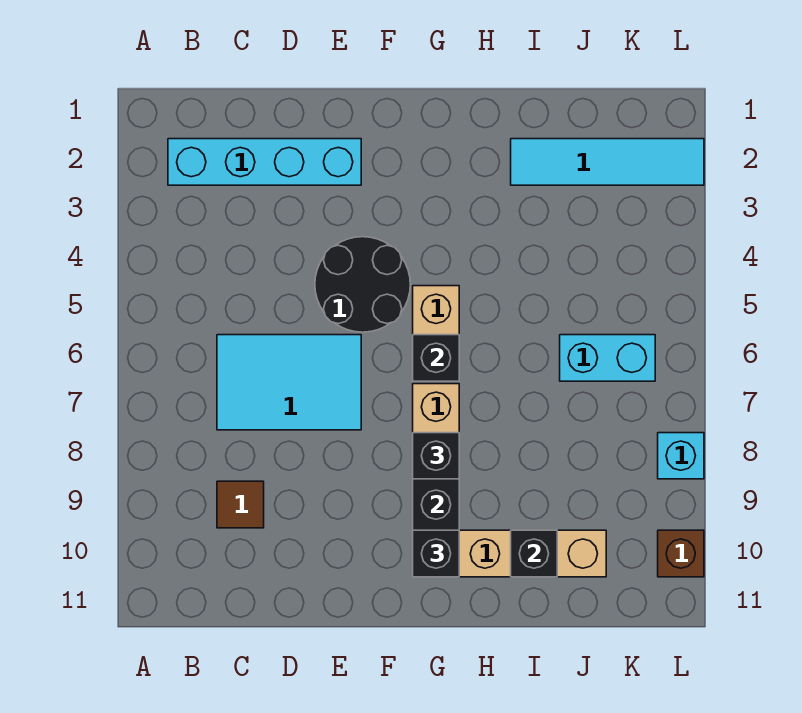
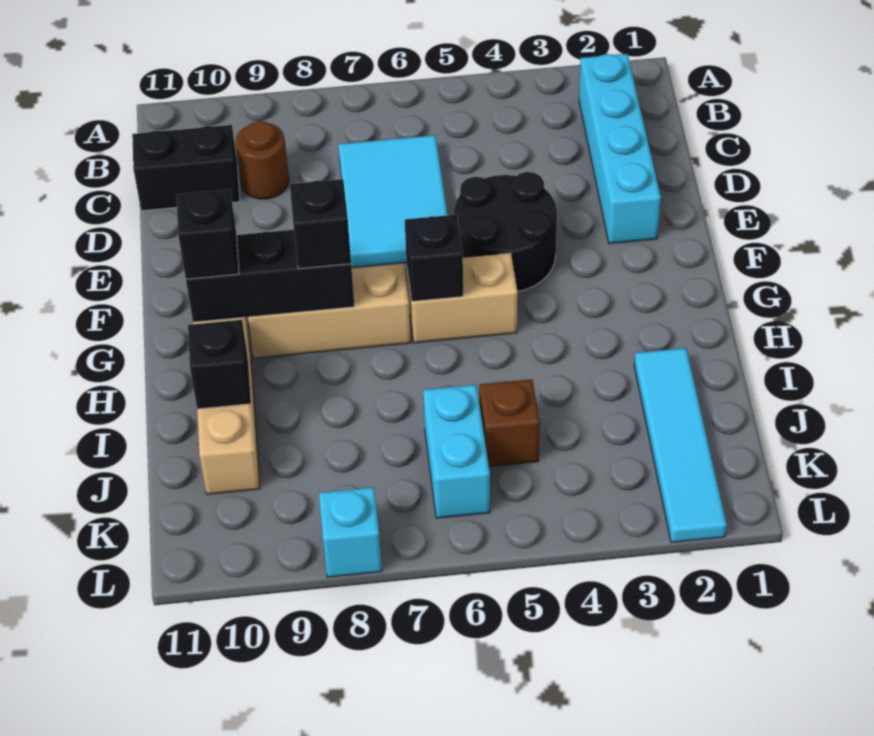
brown 1x1 tile [217,481,264,528] -> brown 1x1 round brick [236,121,289,199]
none -> black 1x2 brick [132,125,240,211]
brown 1x1 brick [658,530,704,577] -> brown 1x1 brick moved to [479,379,540,466]

